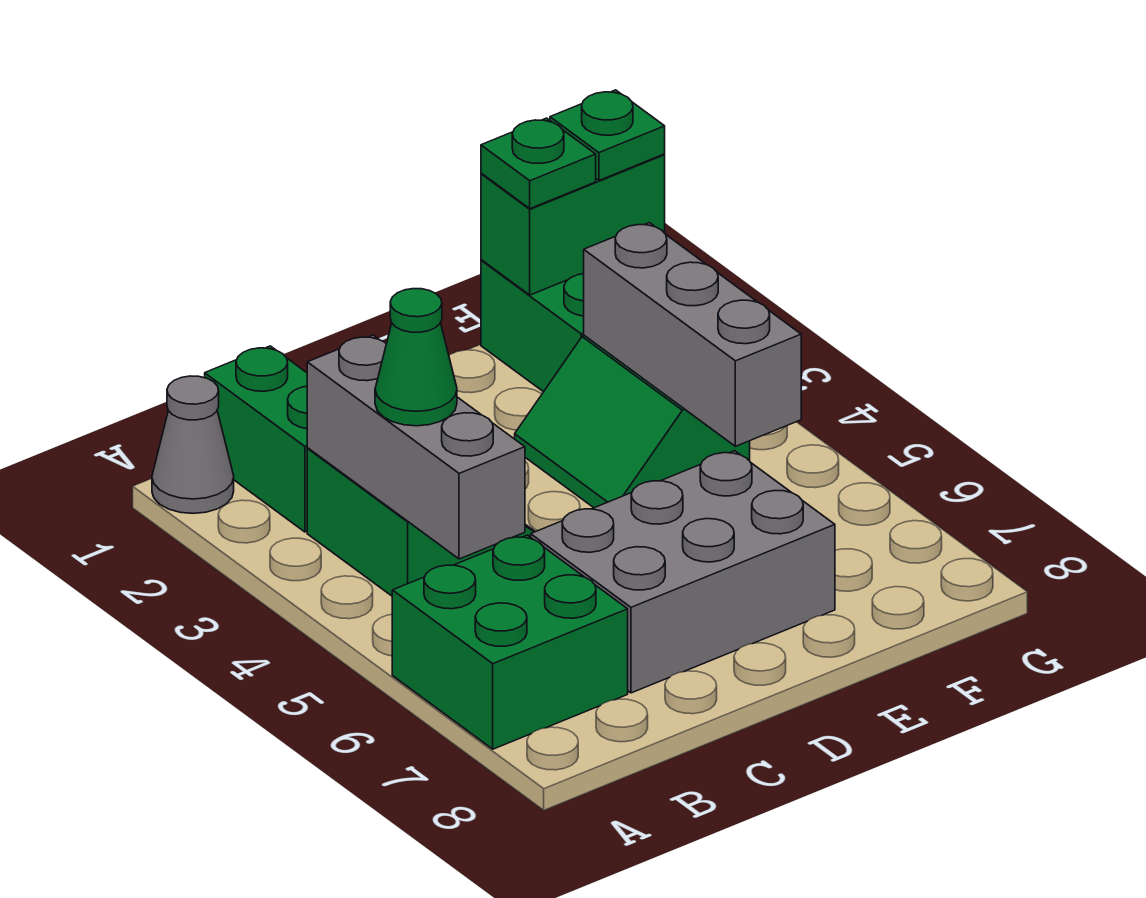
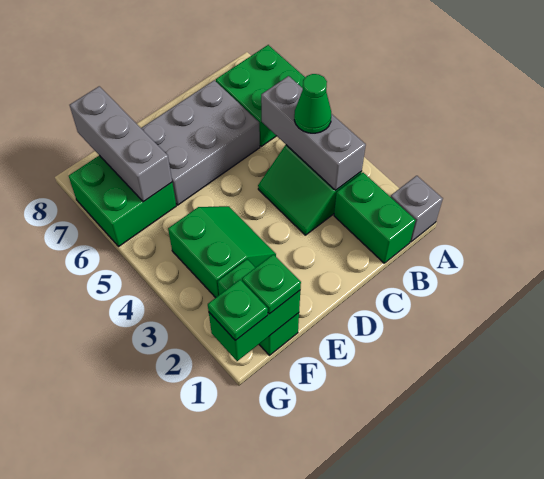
grey 1x1 cone [152,376,234,513] -> grey 1x1 brick [391,176,443,242]
grey 1x3 brick [583,223,801,446] -> grey 1x3 brick moved to [70,86,172,202]
none -> green 2x2 brick [69,155,176,247]

